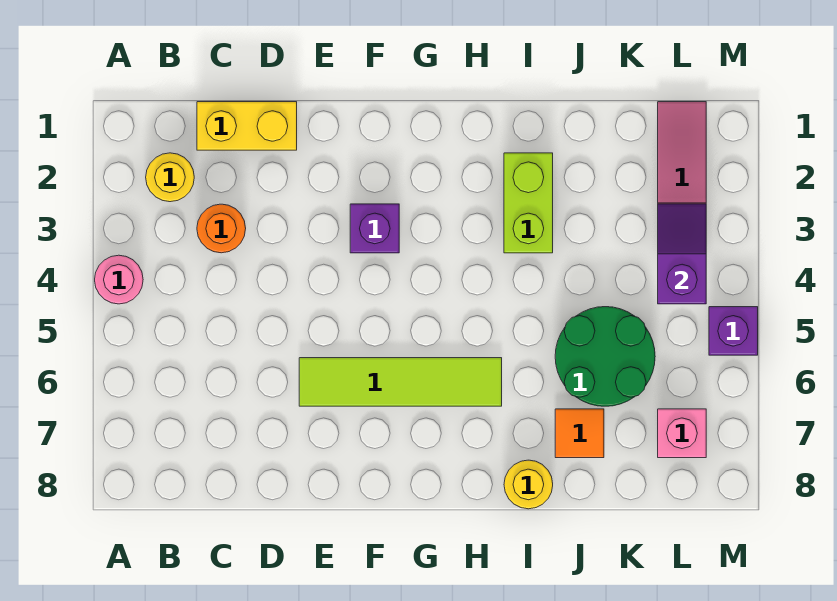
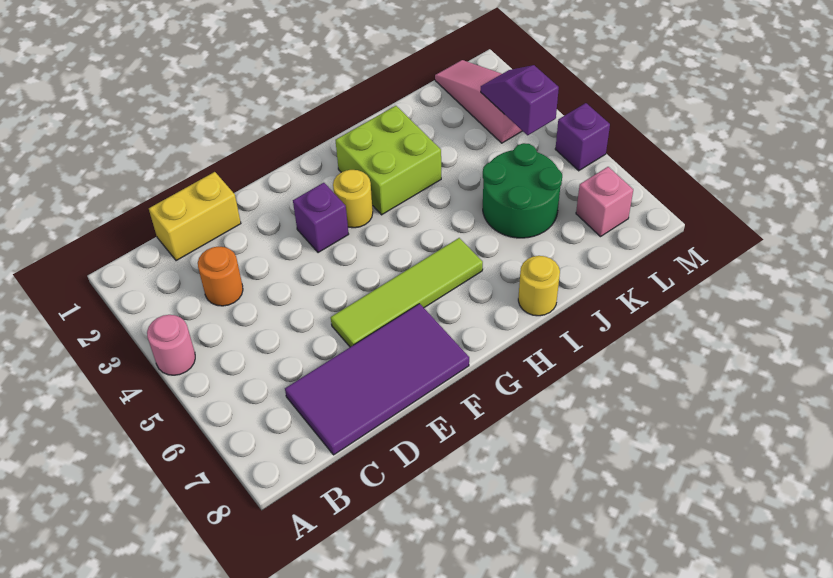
yellow 1x1 round brick [146,153,194,202] -> yellow 1x1 round brick moved to [333,170,373,228]
none -> purple 2x4 tile [285,304,469,455]
lime 1x2 brick [504,153,553,253] -> lime 2x2 brick [335,106,441,215]
orange 1x1 tile [555,409,604,458] -> none

